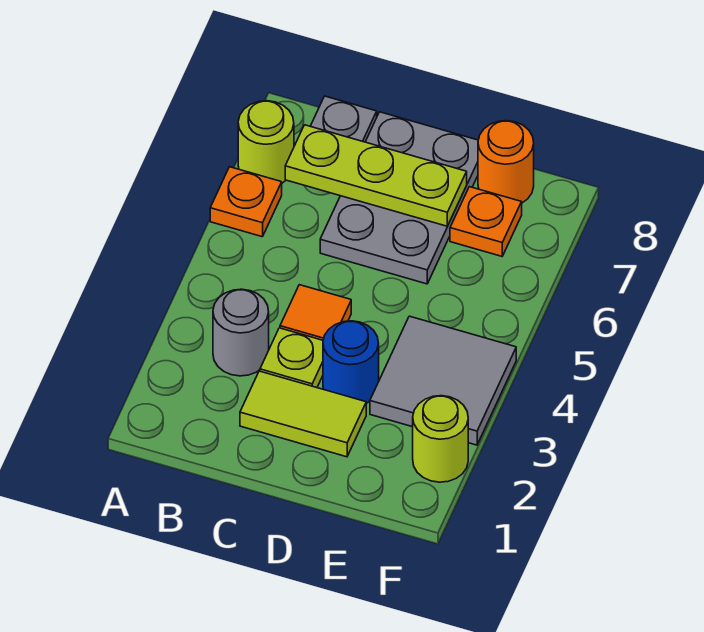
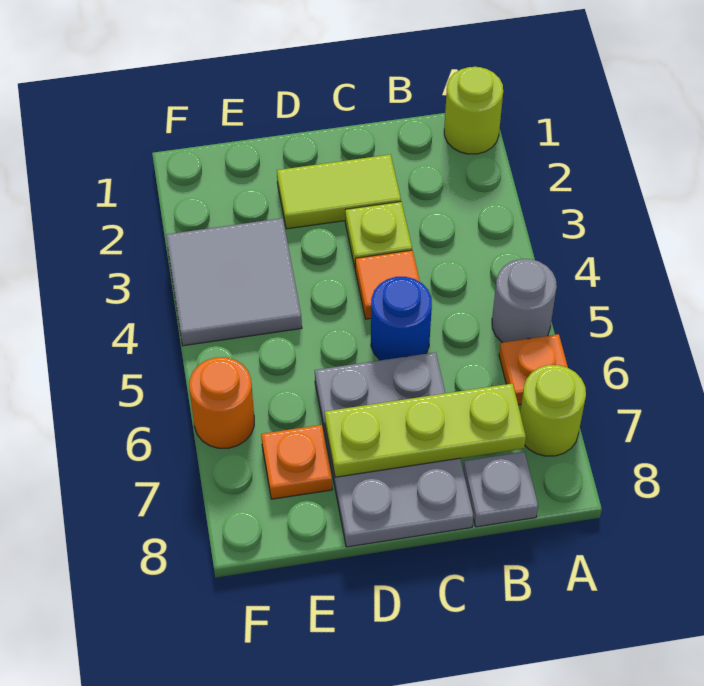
grey 1x1 round brick [213,289,269,376] -> grey 1x1 round brick moved to [492,259,557,342]
blue 1x1 round brick [323,321,379,404] -> blue 1x1 round brick moved to [371,277,432,360]
orange 1x1 round brick [478,121,534,203] -> orange 1x1 round brick moved to [189,357,254,448]
lime 1x1 round brick [413,396,468,482] -> lime 1x1 round brick moved to [444,67,503,154]

